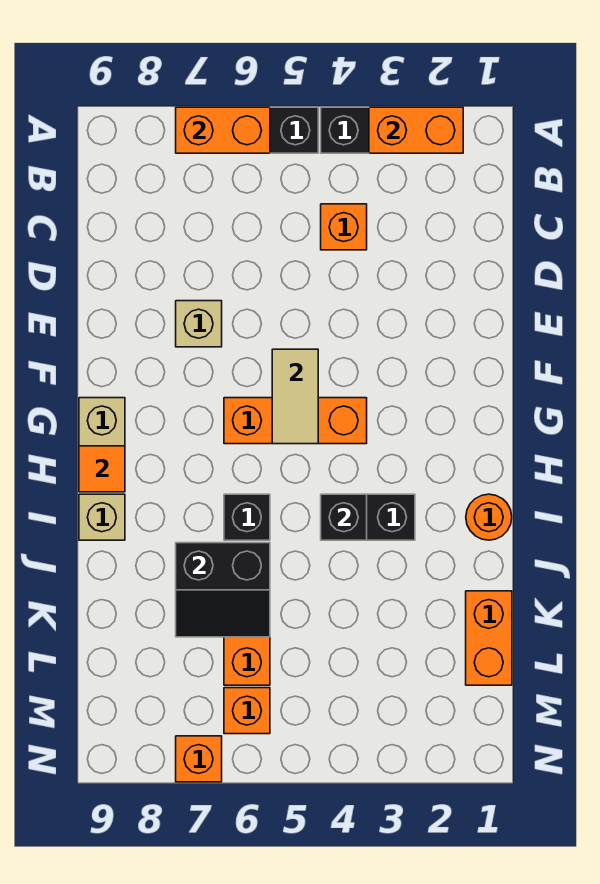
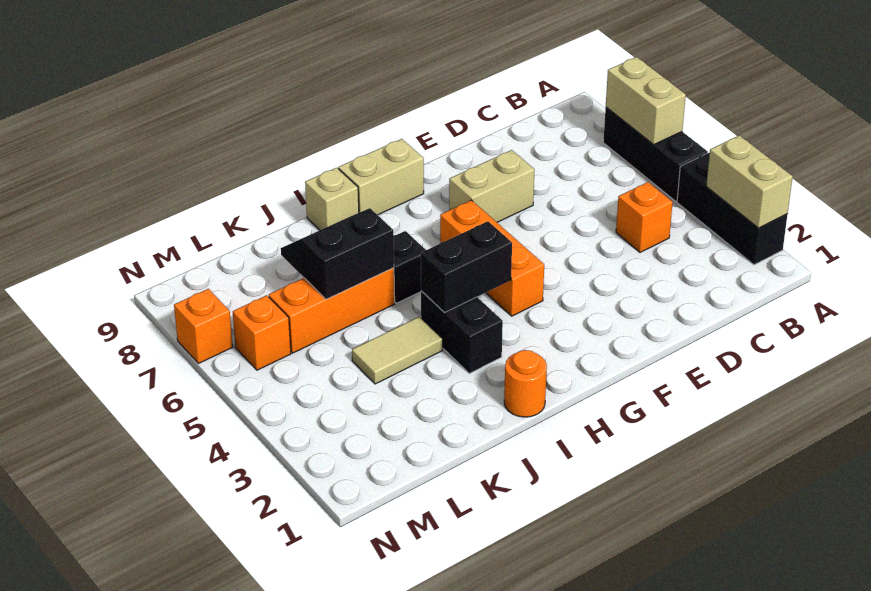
orange 1x2 brick [369,107,463,153] -> tan 1x2 brick [706,135,793,228]
orange 1x2 brick [176,107,270,153] -> tan 1x2 brick [606,57,686,144]
tan 1x1 brick [176,301,222,347] -> tan 1x2 brick [449,150,535,222]
tan 1x2 tile [272,349,318,444] -> tan 1x2 tile moved to [352,317,443,384]
orange 1x1 tile [79,446,125,492] -> none
black 1x1 brick [321,494,367,540] -> black 1x2 brick [421,221,512,313]
black 2x2 slope [176,543,270,637] -> black 2x2 slope turned to [281,208,394,299]
orange 1x2 brick [466,591,512,685] -> none

